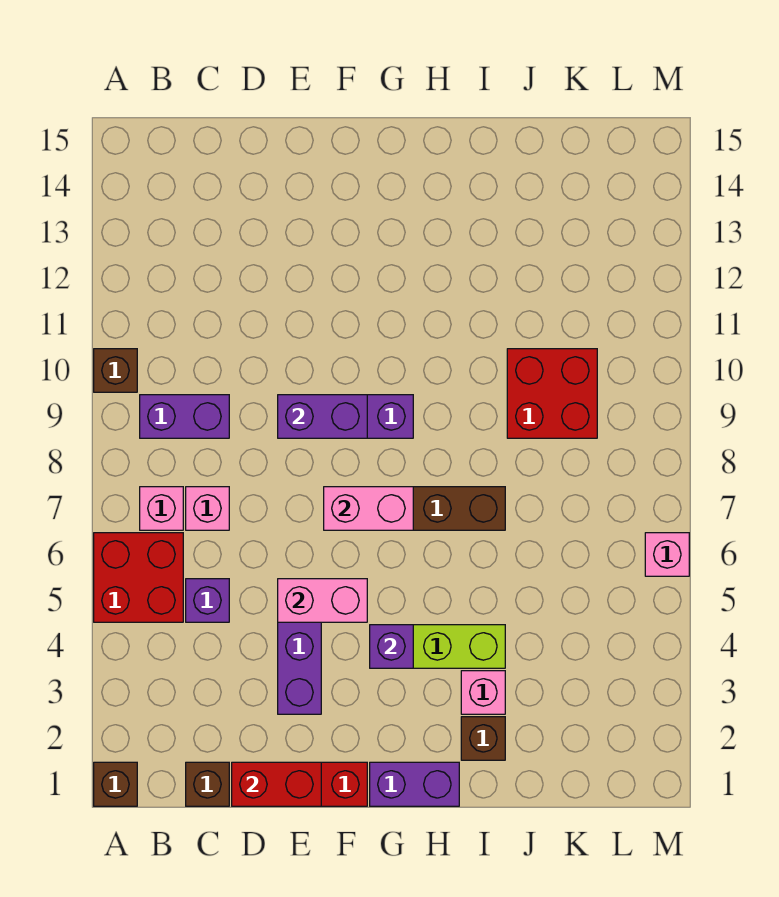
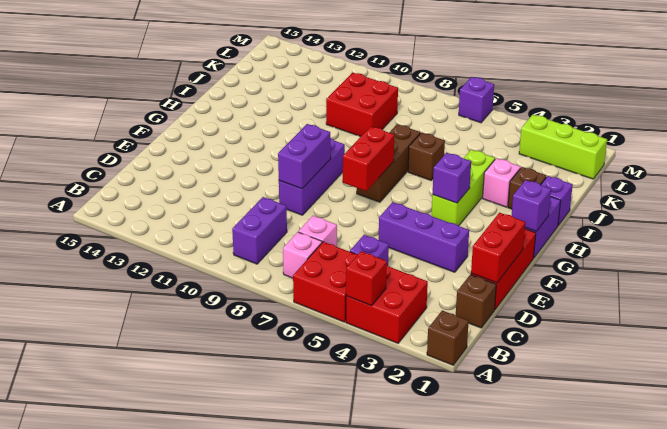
none -> red 2x2 brick [346,266,428,343]
none -> red 1x1 brick [346,251,387,306]
brown 1x1 brick [94,349,137,392] -> brown 1x1 brick moved to [408,133,445,180]
pink 1x2 brick [278,579,367,622] -> none
pink 1x2 brick [324,487,413,530] -> red 1x2 brick [342,126,394,191]
none -> purple 1x1 brick [512,180,551,231]
none -> purple 1x1 brick [541,176,573,225]
none -> lime 1x3 brick [519,115,607,179]
pink 1x1 brick [645,533,689,576] -> purple 1x1 brick [459,77,494,123]

